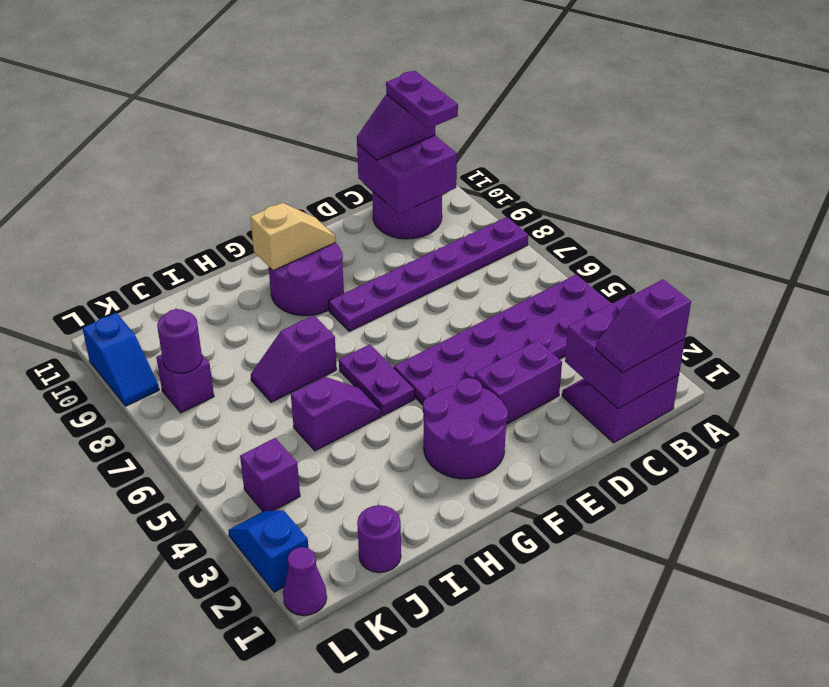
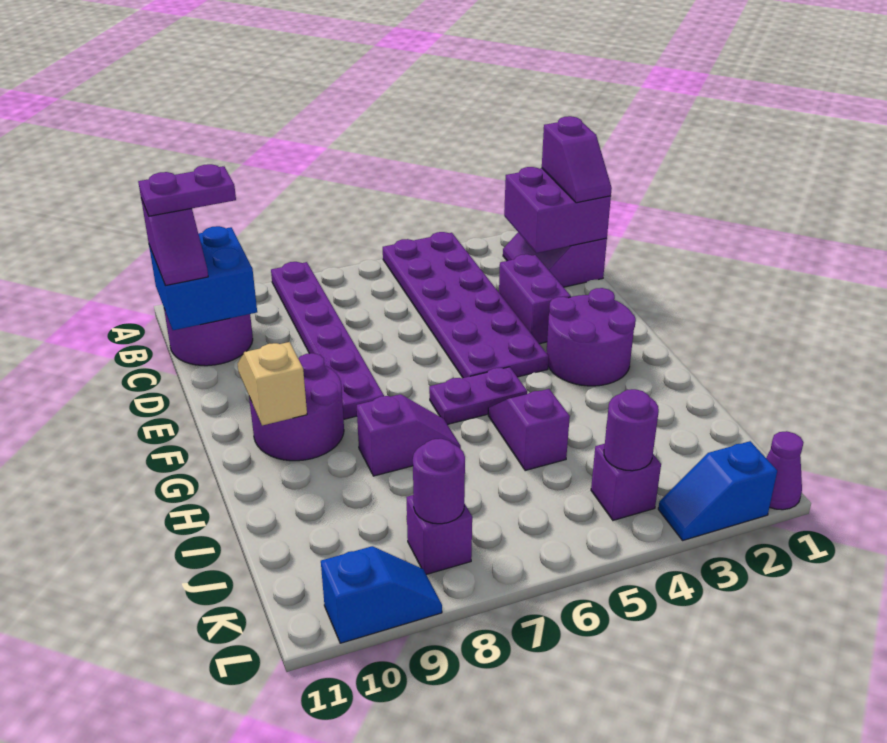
purple 2x2 brick [357,135,457,214] -> blue 2x2 brick [149,226,257,330]
purple 1x2 slope [251,315,337,402] -> purple 1x2 slope turned to [357,394,461,476]
purple 1x1 round brick [357,505,401,573] -> purple 1x1 round brick moved to [604,389,659,471]

